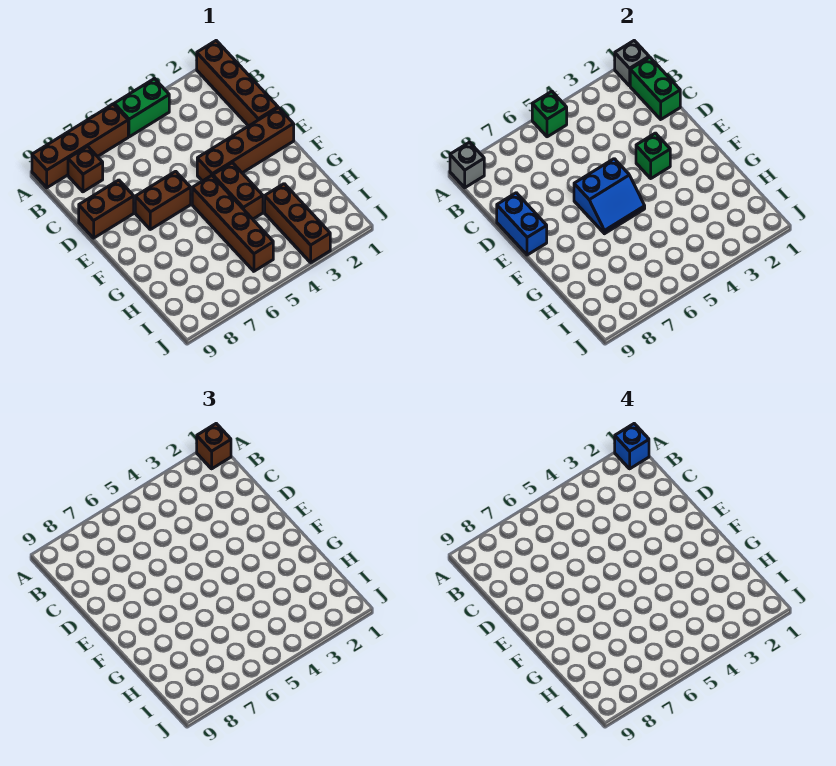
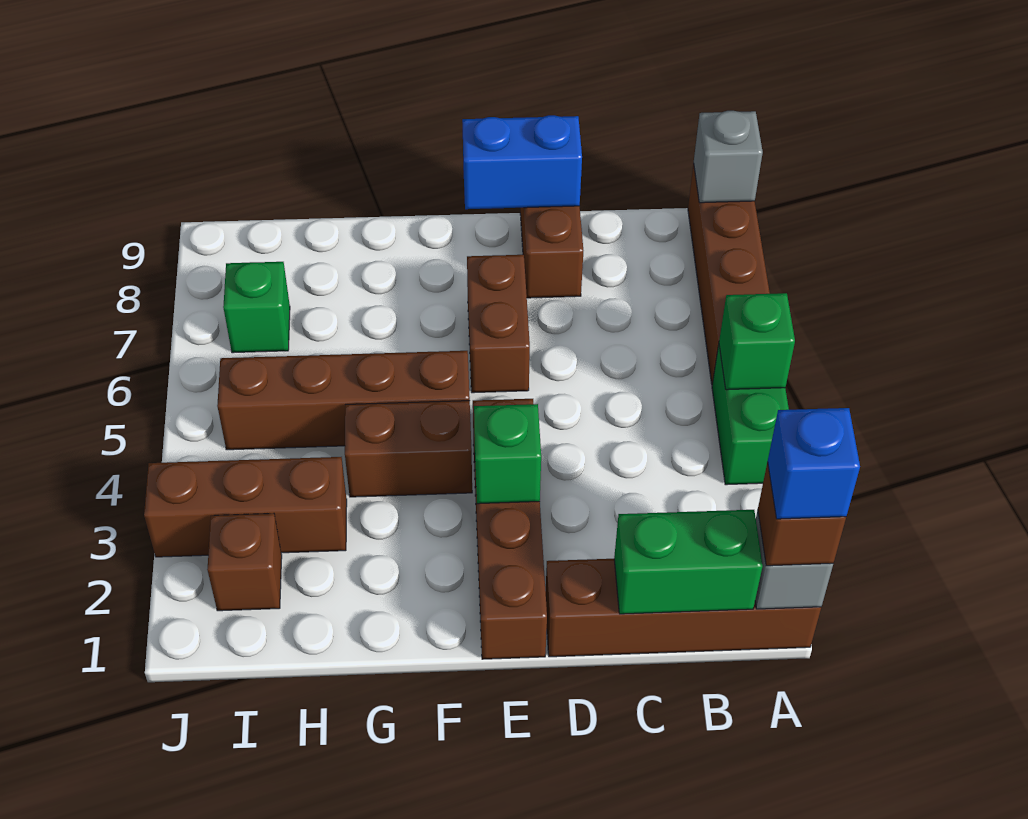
brown 1x1 brick [68,146,103,192] -> brown 1x1 brick moved to [207,514,282,611]
blue 2x2 slope [574,159,645,234] -> none
none -> green 1x1 brick [223,262,290,353]

